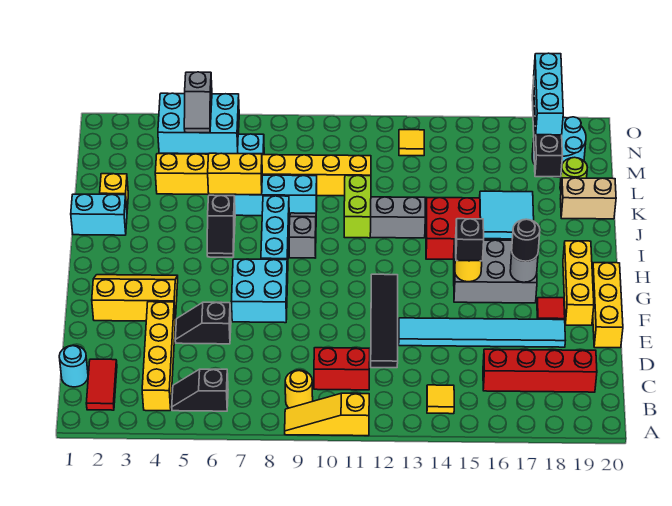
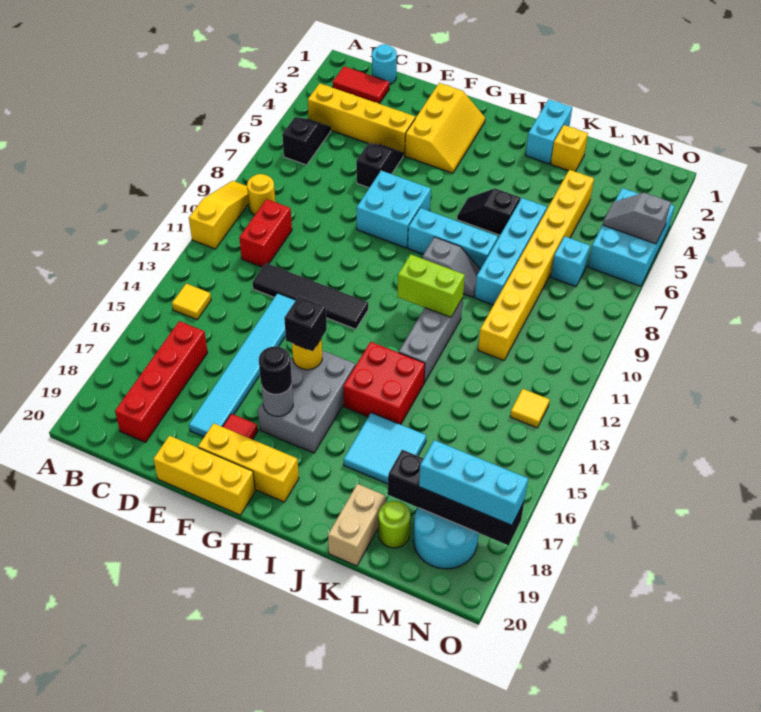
yellow 1x2 brick [208,153,262,195] -> none

